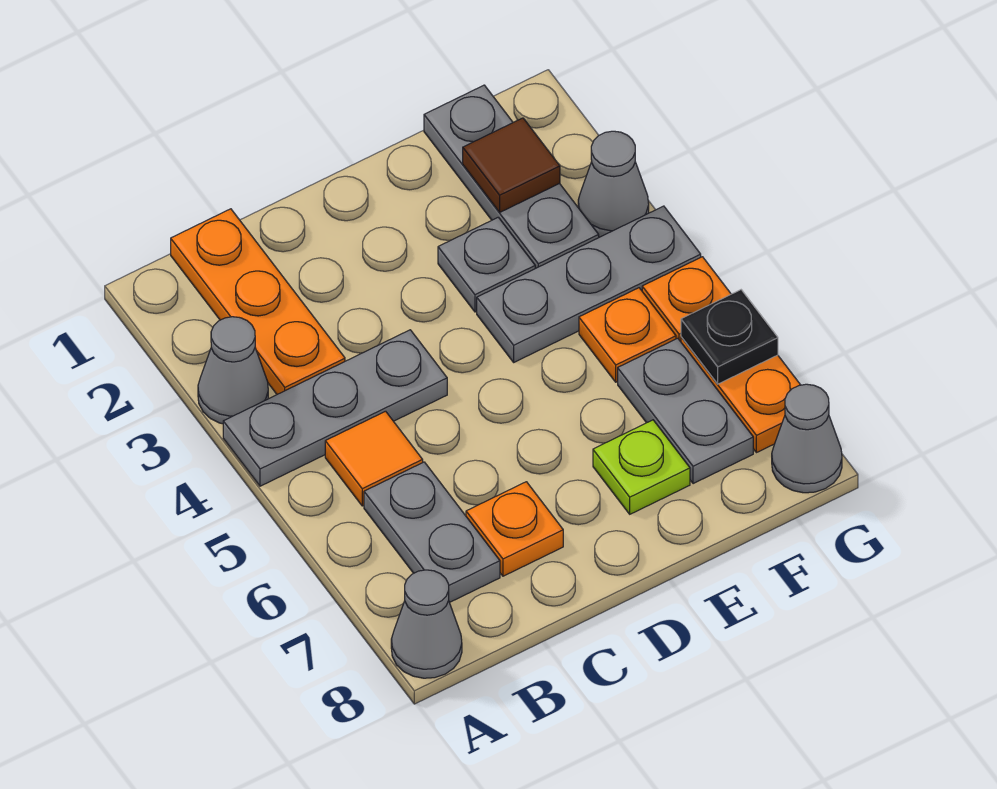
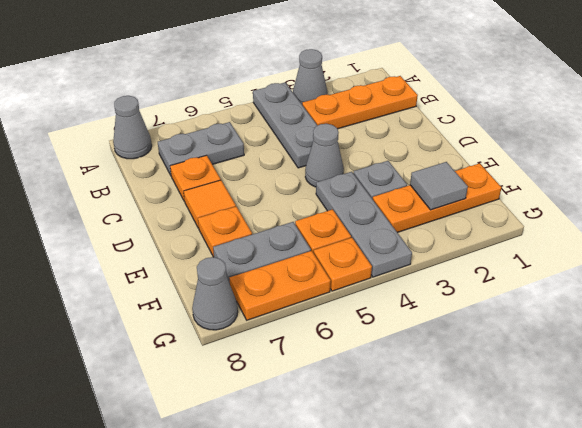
orange 1x1 tile [325,411,423,506] -> orange 1x1 tile moved to [184,180,236,228]
lime 1x1 plate [593,420,690,514] -> orange 1x1 plate [198,207,252,257]
grey 1x3 plate [424,85,599,268] -> orange 1x3 plate [373,163,501,233]
brown 1x1 tile [463,118,560,213] -> grey 1x1 tile [410,162,468,210]
grey 1x1 cone [578,131,649,237] -> grey 1x1 cone moved to [305,124,344,187]
black 1x1 plate [681,290,778,384] -> none

